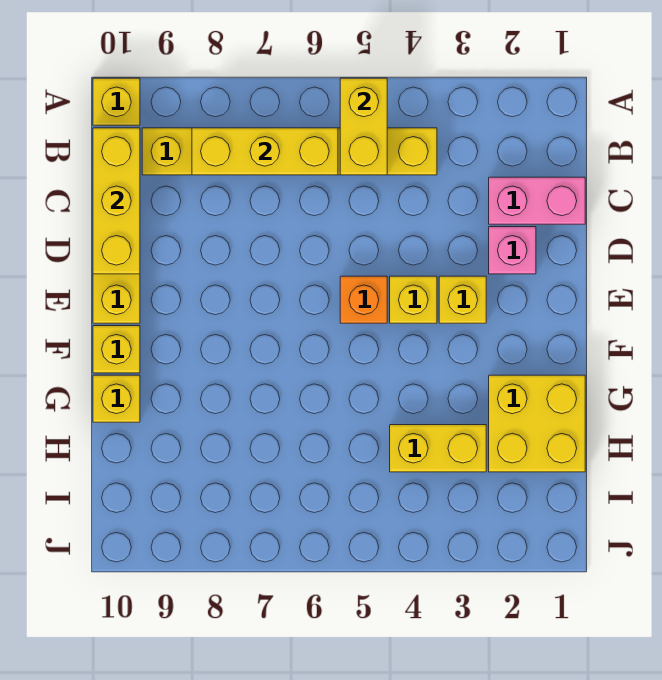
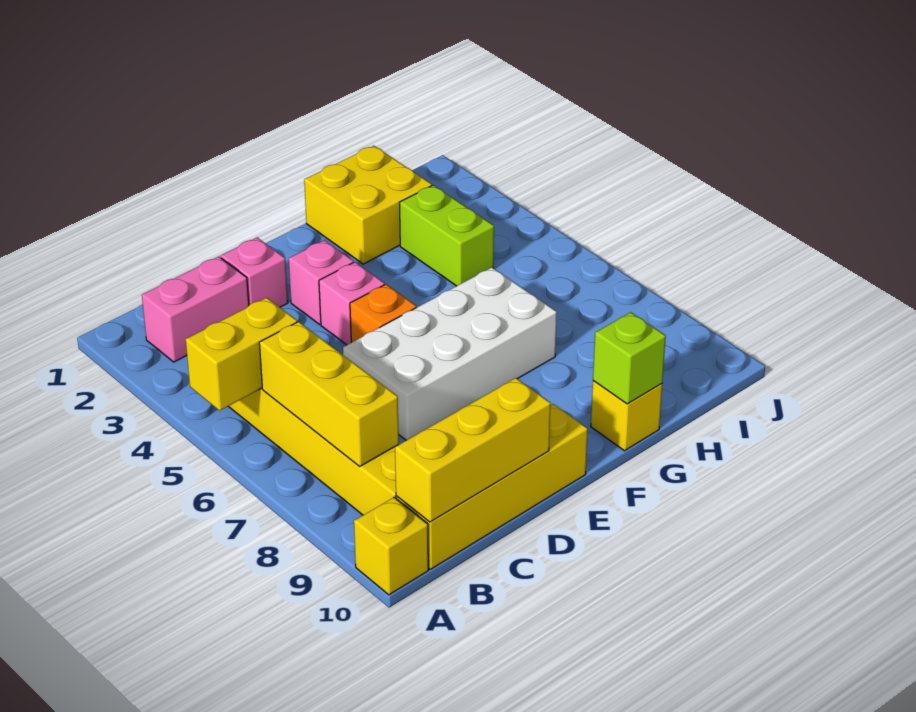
pink 1x2 brick [489,177,585,224] -> pink 1x2 brick turned to [142,257,249,362]
none -> white 2x4 brick [343,267,557,440]
yellow 1x1 brick [439,276,486,323] -> pink 1x1 brick [289,240,354,324]
yellow 1x1 brick [390,276,437,323] -> pink 1x1 brick [319,262,385,345]
yellow 1x1 brick [93,326,140,373] -> none
none -> lime 1x1 brick [593,312,666,404]
yellow 1x2 brick [390,425,486,472] -> lime 1x2 brick [400,185,494,286]

